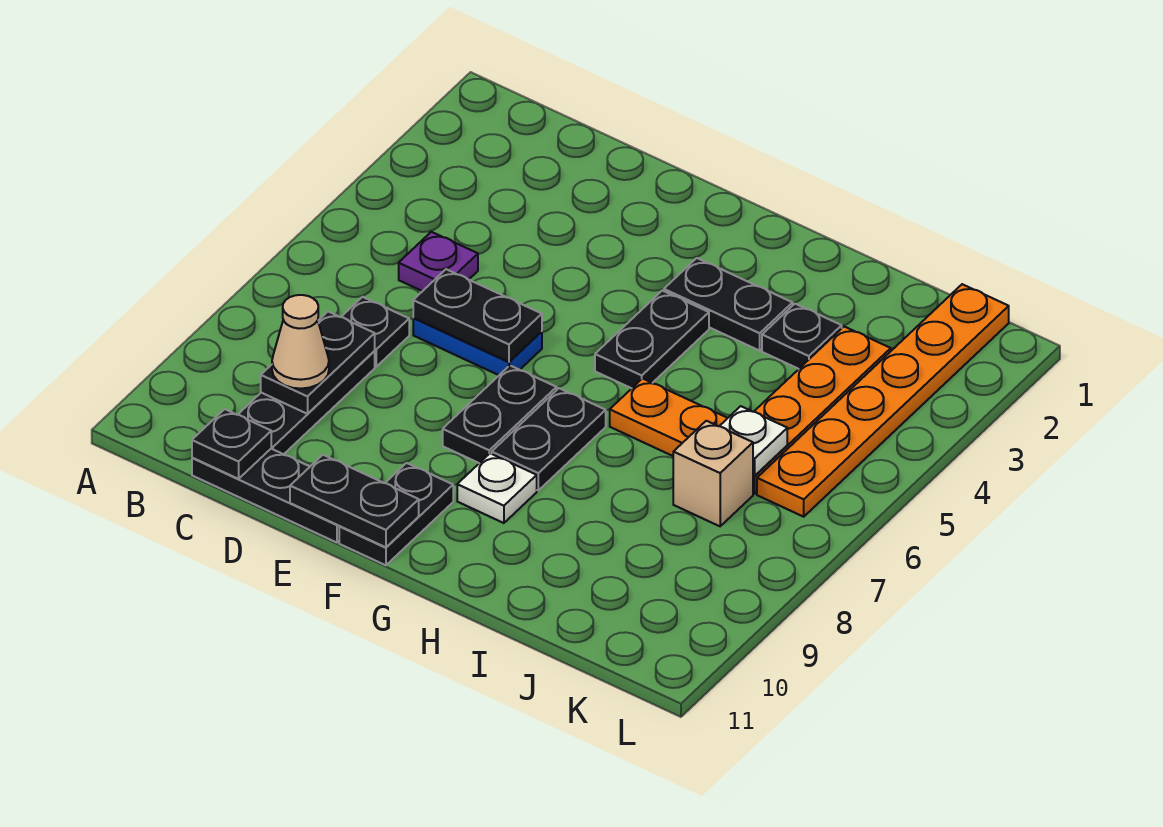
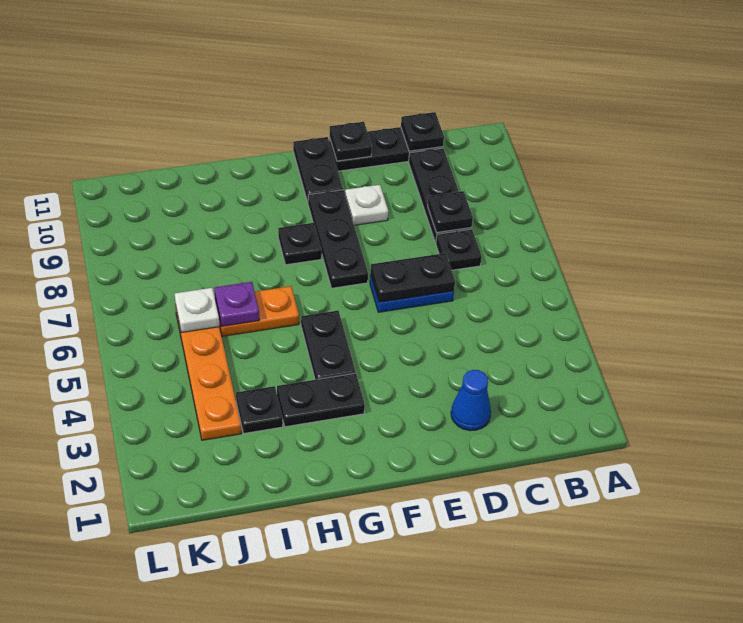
purple 1x1 plate [399,232,478,291] -> purple 1x1 plate moved to [215,282,259,326]
black 1x2 plate [261,312,375,414] -> black 1x1 plate [428,191,473,233]
tan 1x1 cone [272,295,329,389] -> none
none -> blue 1x1 cone [451,370,491,431]
black 1x2 plate [290,455,419,547] -> black 1x1 plate [330,122,372,161]
black 1x2 plate [443,365,557,463] -> black 1x3 plate [308,190,368,288]
black 1x2 plate [492,388,606,490] -> black 1x1 plate [278,223,322,265]
white 1x1 plate [457,453,537,523] -> white 1x1 plate moved to [345,185,388,225]
tan 1x1 brick [673,421,753,526] -> none
orange 1x6 plate [757,284,1009,517] -> none

